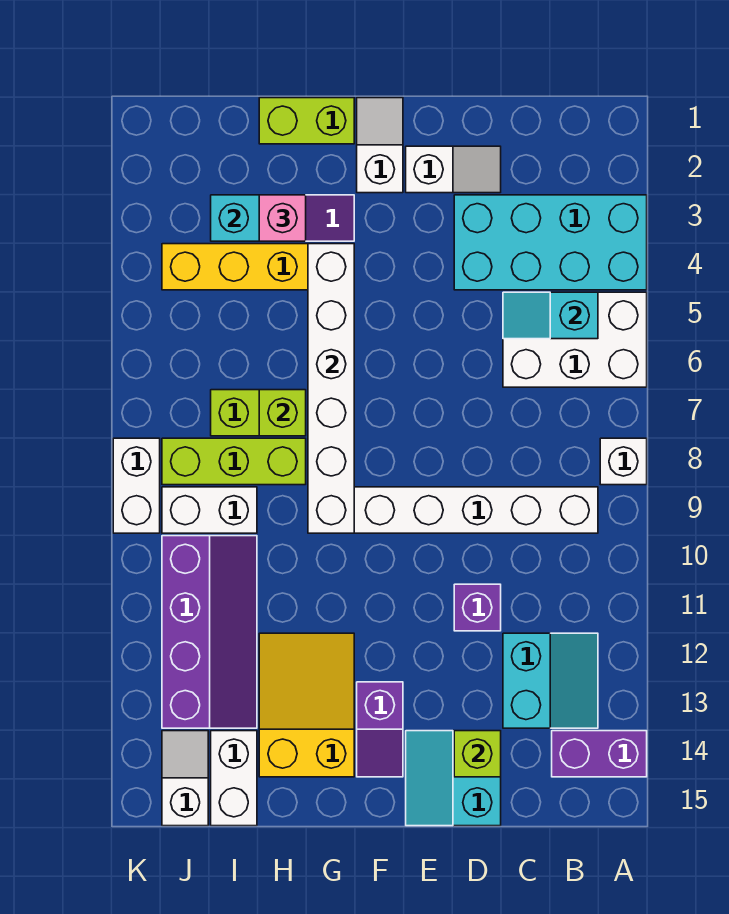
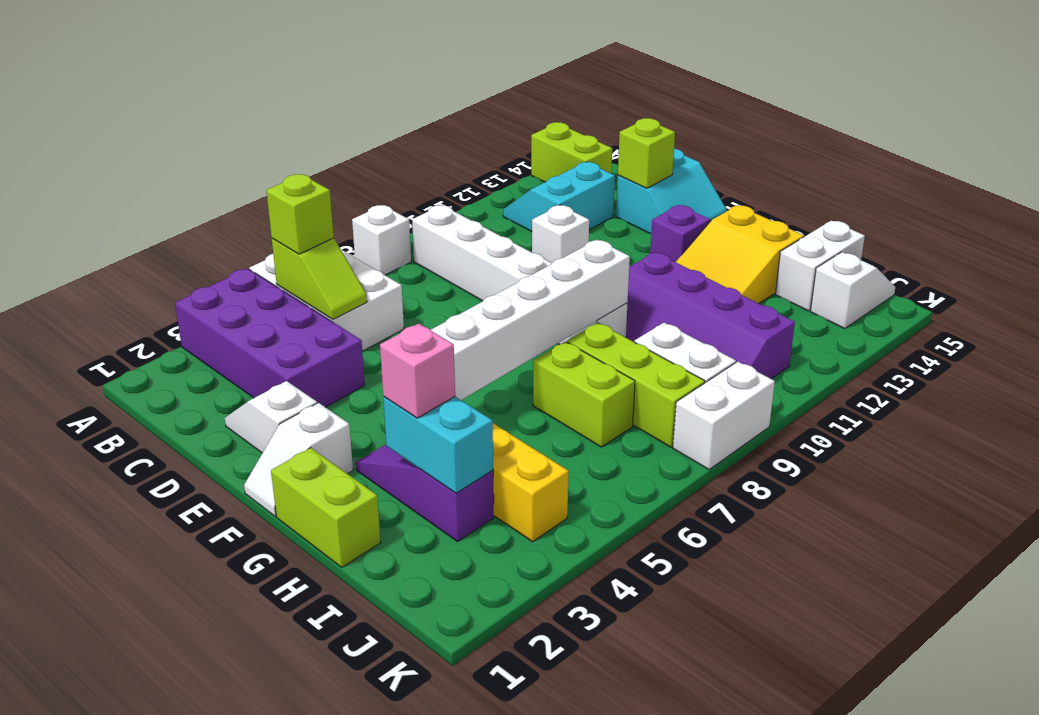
cyan 2x4 brick [454,195,647,290] -> purple 2x4 brick [175,269,365,407]
purple 1x2 brick [552,731,647,777] -> lime 1x2 brick [531,122,612,182]
cyan 1x2 slope [503,292,598,339] -> lime 1x2 slope [272,238,367,319]
purple 1x1 brick [454,584,501,631] -> white 1x1 brick [532,205,589,263]
lime 1x1 brick [259,390,306,436] -> lime 1x1 brick moved to [266,174,334,254]
purple 2x4 slope [162,536,257,728] -> purple 2x4 slope turned to [626,252,795,379]
white 1x2 slope [162,731,208,826] -> white 1x2 slope turned to [810,252,895,328]

